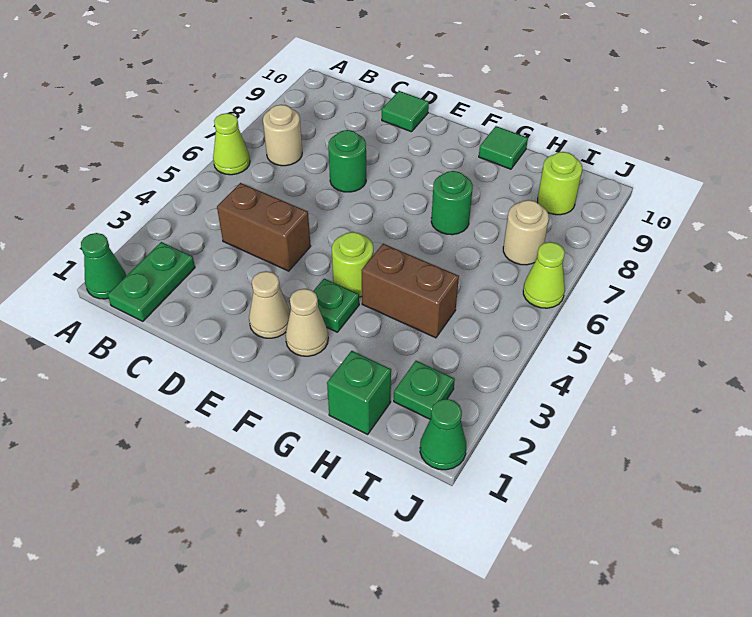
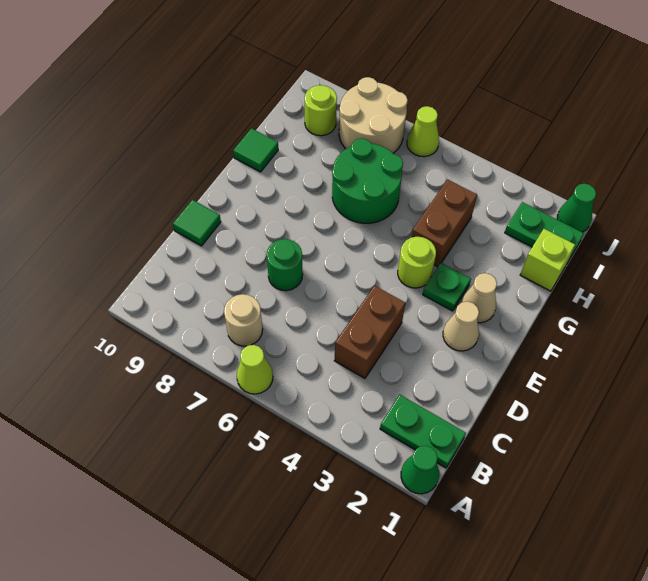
green 1x1 round brick [431,171,473,235] -> green 2x2 round brick [332,138,403,223]
green 1x1 brick [327,351,391,434] -> lime 1x1 brick [520,229,575,291]
green 1x1 plate [394,361,455,419] -> green 1x2 plate [505,202,584,263]
tan 1x1 round brick [503,200,549,265] -> tan 2x2 round brick [339,77,408,153]

